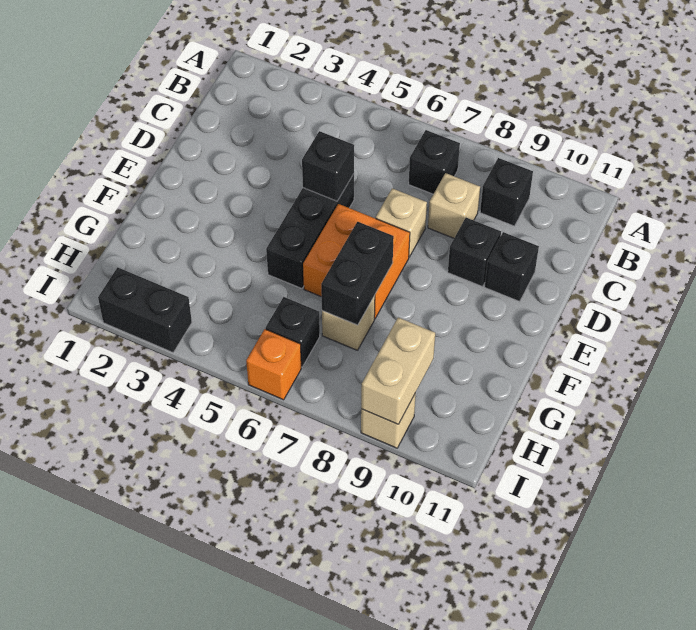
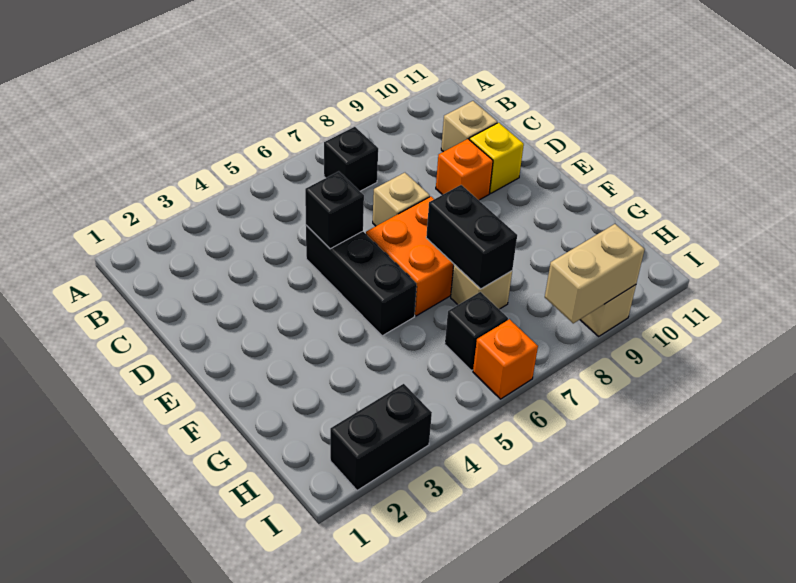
black 1x1 brick [480,158,533,226] -> none
tan 1x1 brick [428,173,480,238] -> tan 1x1 brick moved to [441,101,497,152]
black 1x1 brick [448,218,501,287] -> orange 1x1 brick [436,139,493,200]
black 1x1 brick [485,232,539,302] -> yellow 1x1 brick [469,123,524,193]
tan 1x2 brick [361,317,435,424] -> tan 1x2 brick turned to [545,224,645,323]

